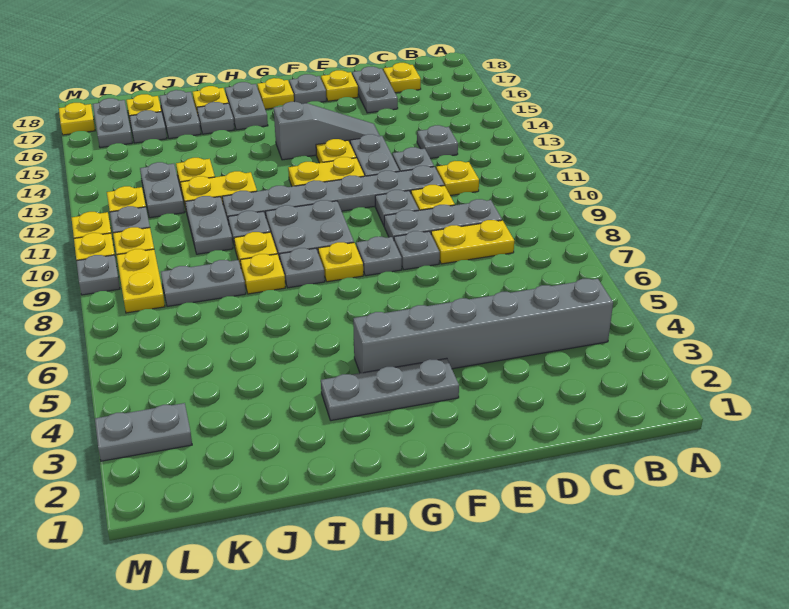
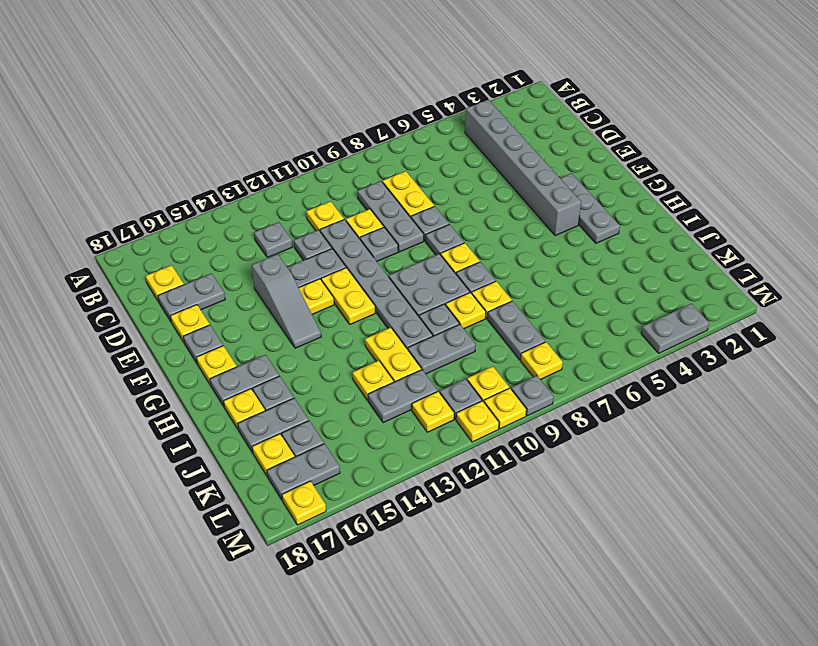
grey 1x3 slope [274,102,380,160] -> grey 1x3 slope turned to [252,254,321,348]
grey 1x2 plate [95,403,192,461] -> grey 1x2 plate turned to [641,304,709,353]
yellow 1x2 plate [117,249,165,313] -> yellow 1x1 plate [520,342,563,380]

